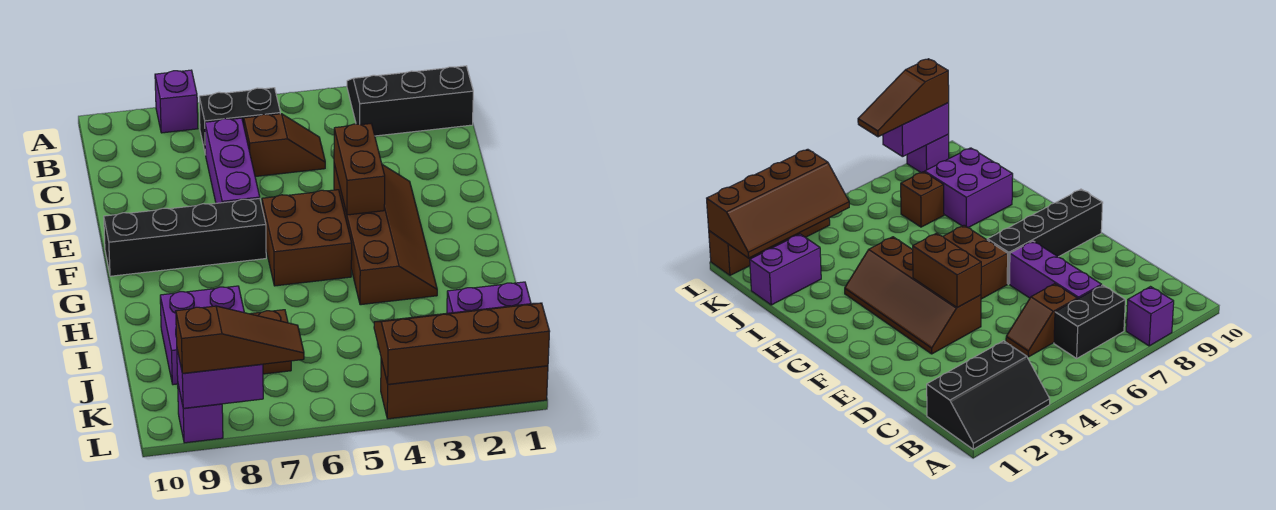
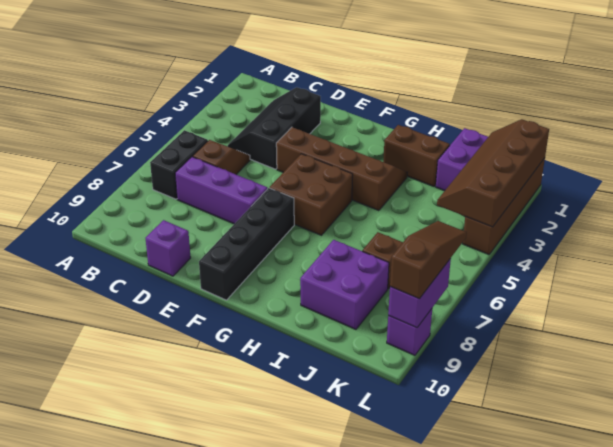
black 2x3 slope [347,66,473,136] -> black 2x3 slope moved to [228,87,321,169]
purple 1x1 brick [155,70,198,133] -> purple 1x1 brick moved to [145,220,191,276]
brown 1x2 brick [334,124,385,215] -> brown 1x2 brick moved to [383,125,450,186]

